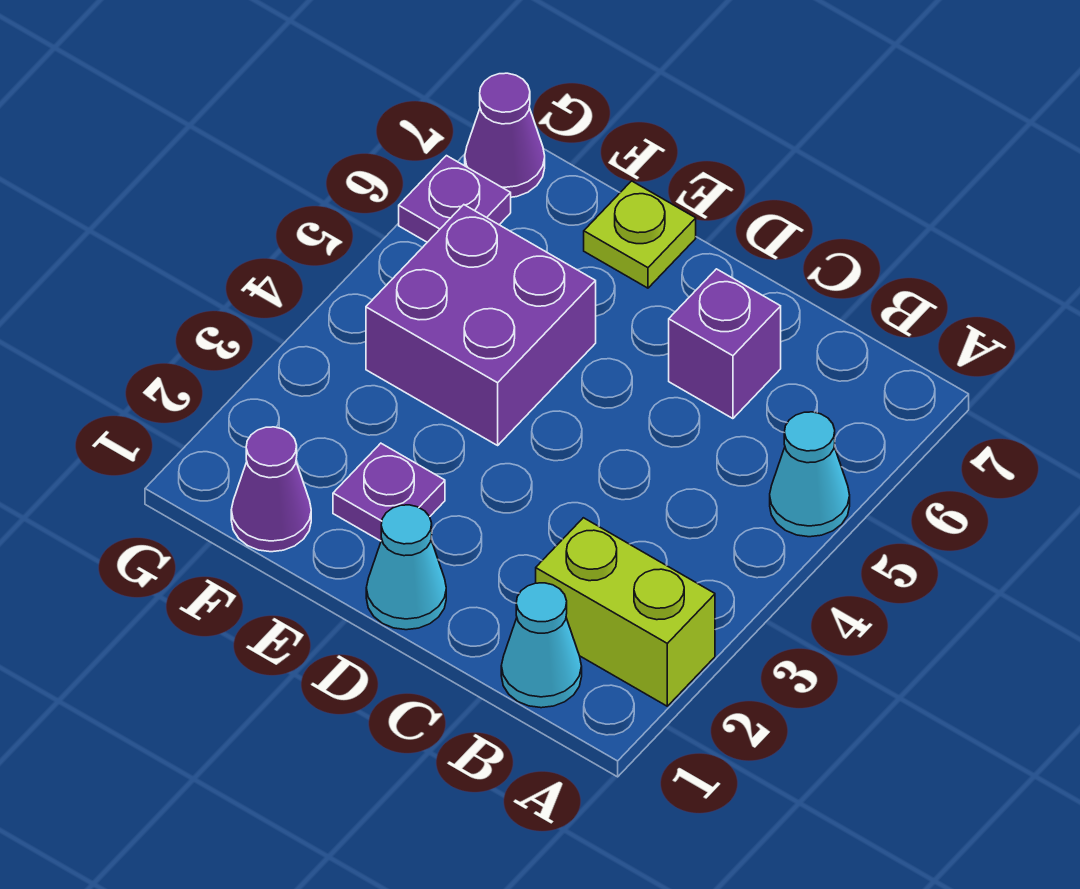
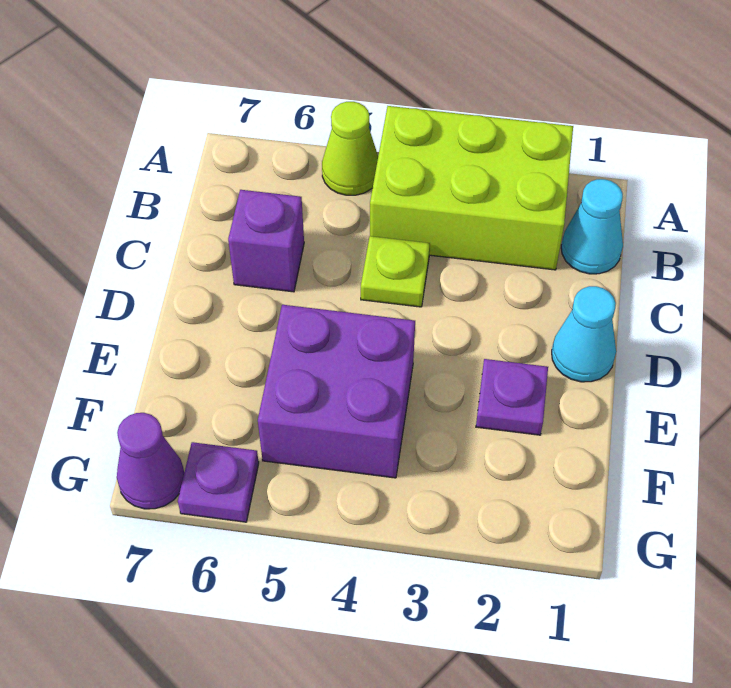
lime 1x2 brick [536,518,715,706] -> lime 2x3 brick [370,106,573,270]
cyan 1x1 cone [770,412,850,537] -> lime 1x1 cone [322,102,378,195]
lime 1x1 plate [584,181,696,288] -> lime 1x1 plate moved to [361,236,430,307]
purple 1x1 cone [231,427,311,552] -> none

